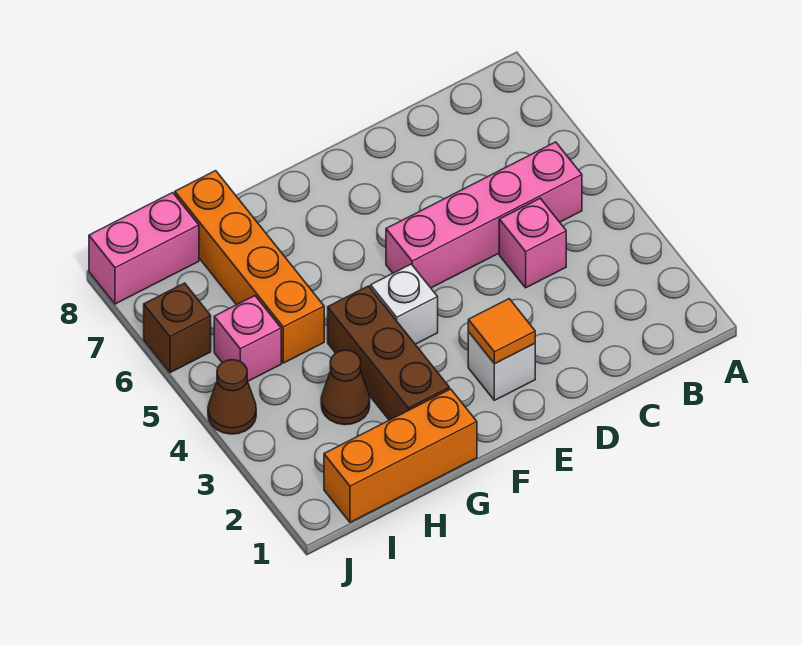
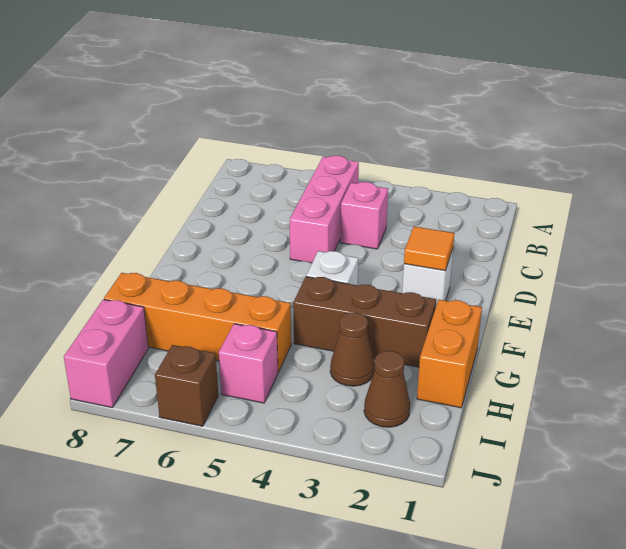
pink 1x4 brick [386,142,582,288] -> pink 1x3 brick [290,156,359,263]
orange 1x3 brick [324,389,477,522] -> orange 1x2 brick [417,300,482,408]
brown 1x1 cone [208,360,256,434] -> brown 1x1 cone moved to [364,351,410,427]

